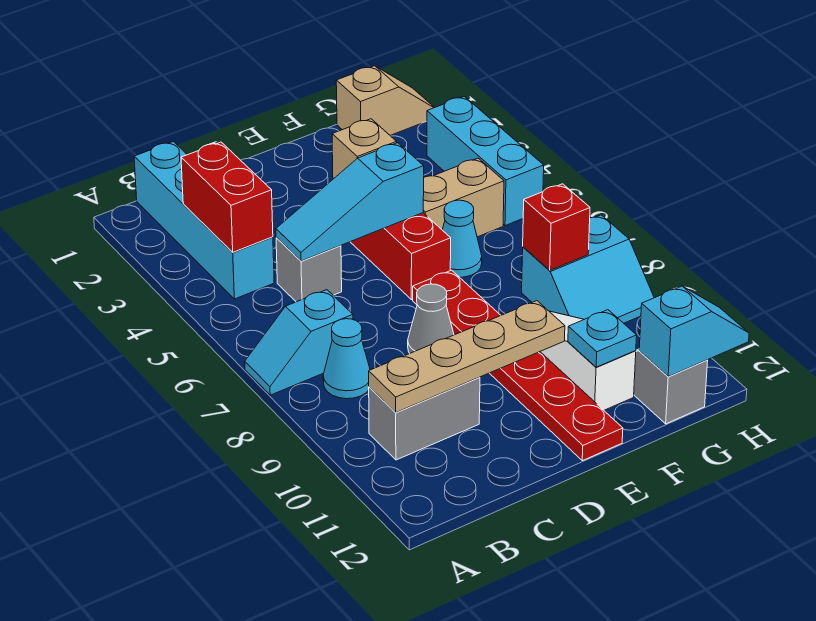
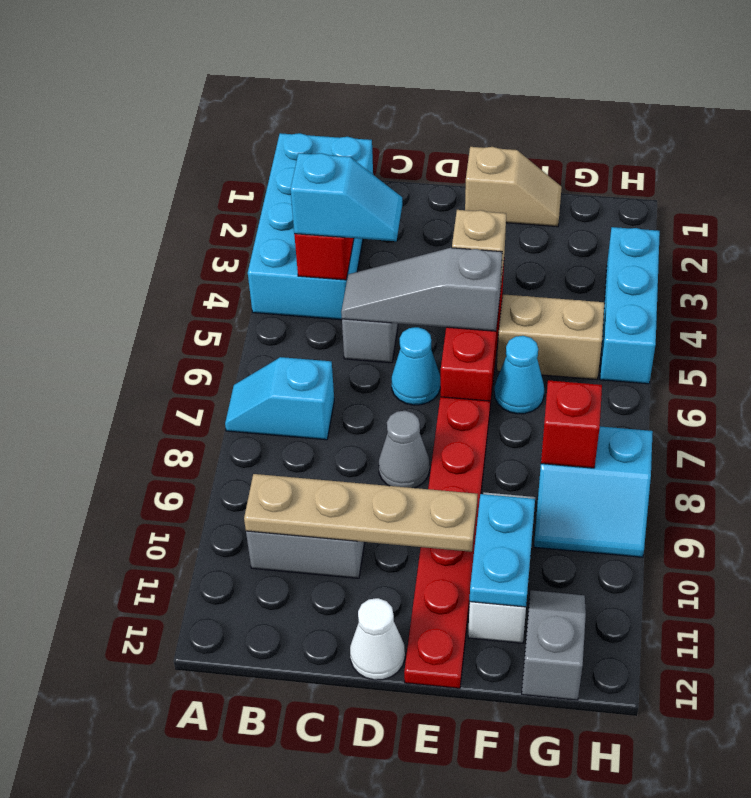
cyan 1x4 brick [134,141,274,299] -> cyan 2x4 brick [248,133,373,320]
cyan 1x1 cone [323,319,370,399] -> cyan 1x1 cone moved to [391,327,441,405]
cyan 1x3 slope [276,143,424,261] -> grey 1x3 slope [341,248,502,331]
none -> white 1x1 cone [350,598,405,680]
cyan 1x1 plate [568,310,637,367] -> cyan 1x2 plate [470,494,535,607]
tan 1x2 slope [336,66,435,135] -> tan 1x2 slope moved to [465,147,562,227]
cyan 1x2 slope [639,286,749,377] -> cyan 1x2 slope moved to [290,153,402,241]

